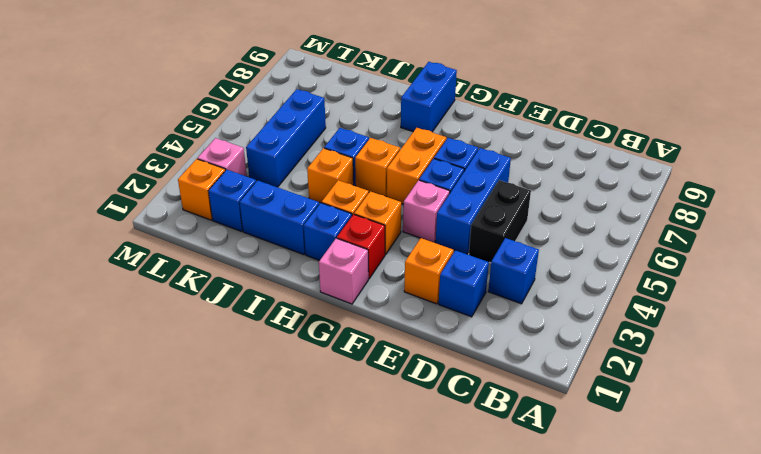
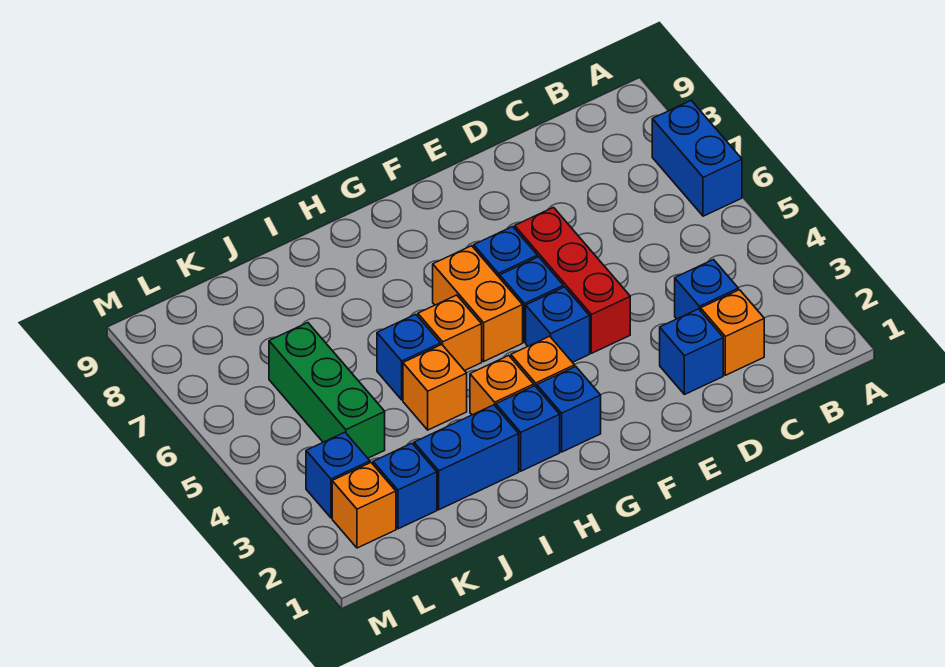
black 1x2 brick [469,180,531,263] -> none
orange 1x1 brick [404,238,454,304] -> orange 1x1 brick moved to [701,290,764,375]
blue 1x3 brick [436,148,511,254] -> red 1x3 brick [515,207,630,353]
pink 1x1 brick [403,180,450,242] -> blue 1x1 brick [526,287,590,362]
pink 1x1 brick [319,238,368,304] -> none
red 1x1 brick [337,214,385,279] -> blue 1x1 brick [537,367,601,452]
blue 1x2 brick [401,62,457,132] -> blue 1x2 brick moved to [652,101,742,216]
blue 1x3 brick [246,89,326,187] -> green 1x3 brick [269,323,385,458]
pink 1x1 brick [198,138,247,176] -> blue 1x1 brick [306,432,370,518]

